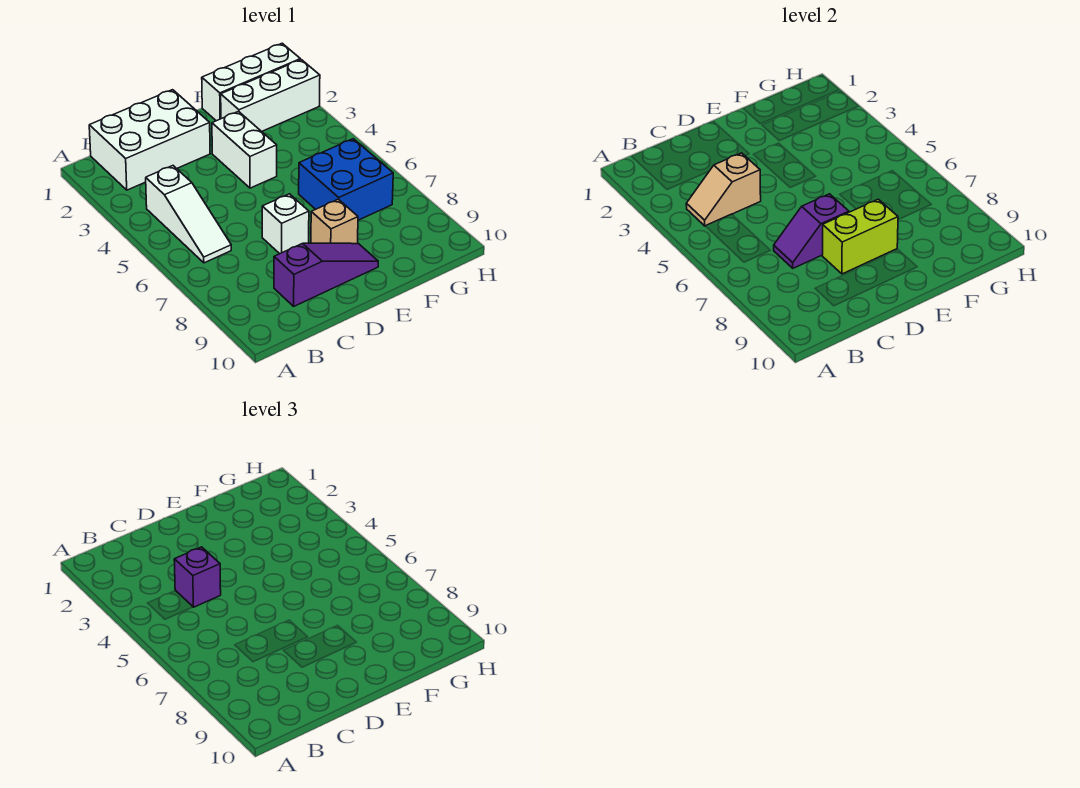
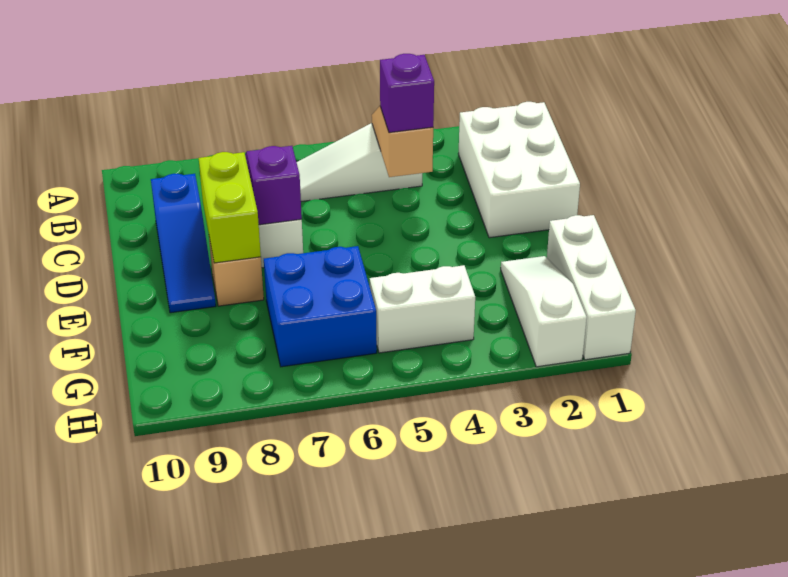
purple 1x3 slope [274,243,378,306] -> blue 1x3 slope [151,174,216,313]
white 1x2 brick [212,111,277,188] -> white 1x2 brick moved to [370,265,475,353]
white 1x3 brick [221,60,320,131] -> white 1x3 slope [501,256,587,367]

